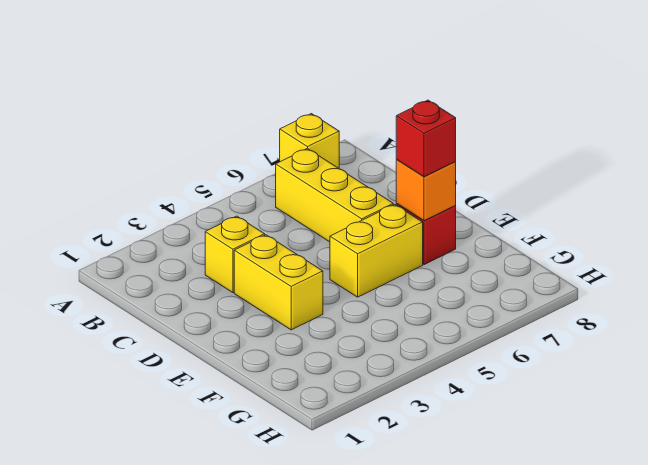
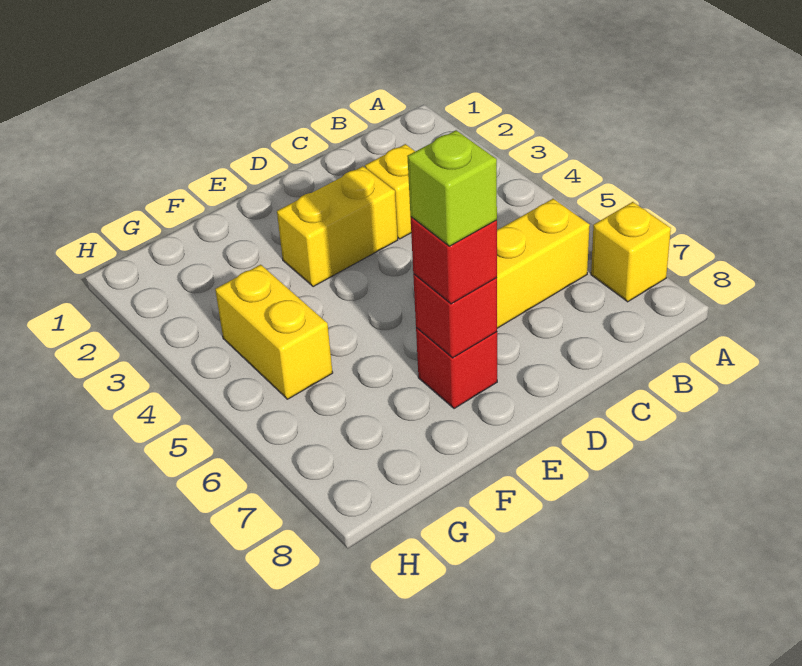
yellow 1x2 brick [330,204,423,297] -> yellow 1x2 brick moved to [215,265,333,399]
orange 1x1 brick [396,160,456,221] -> red 1x1 brick [413,274,497,358]
none -> lime 1x1 brick [407,130,497,246]

